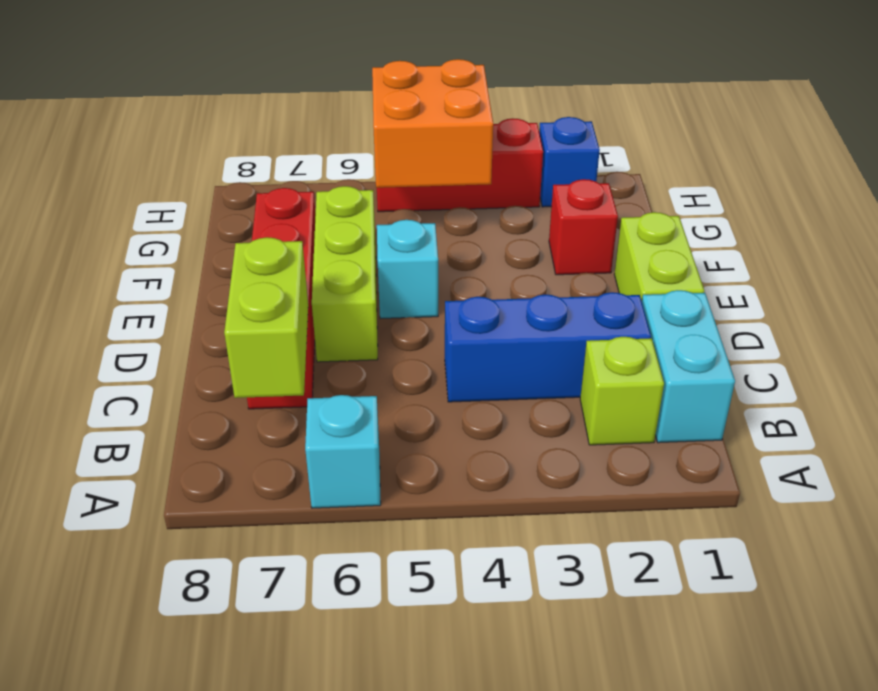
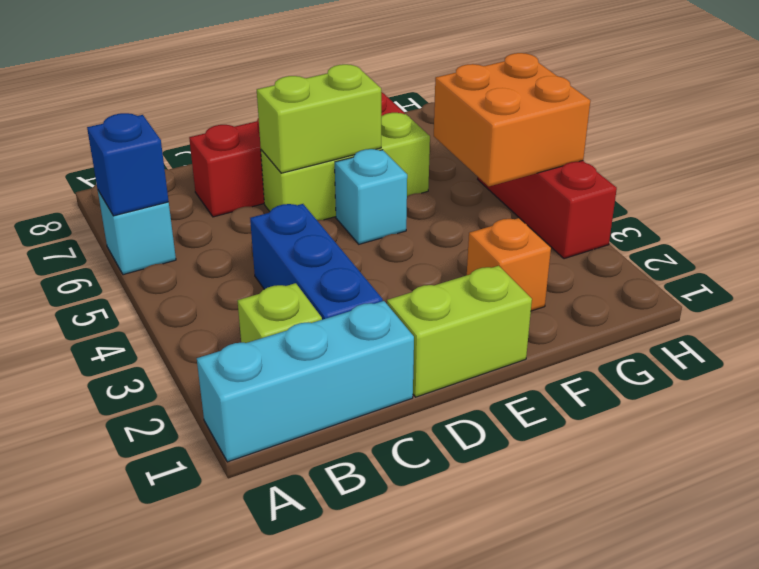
cyan 1x2 brick [642,290,735,443] -> cyan 1x3 brick [197,301,414,462]
lime 1x2 brick [224,237,308,398] -> lime 1x2 brick moved to [257,64,381,173]
red 1x1 brick [549,179,618,275] -> orange 1x1 brick [467,218,551,311]
blue 1x1 brick [539,117,600,207] -> blue 1x1 brick moved to [87,113,169,216]

